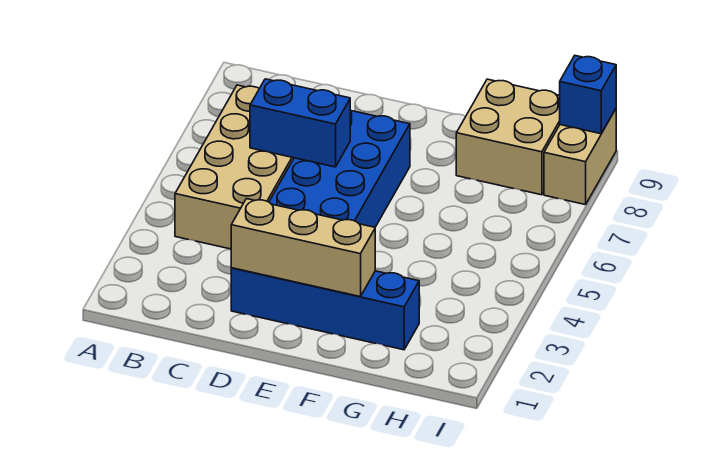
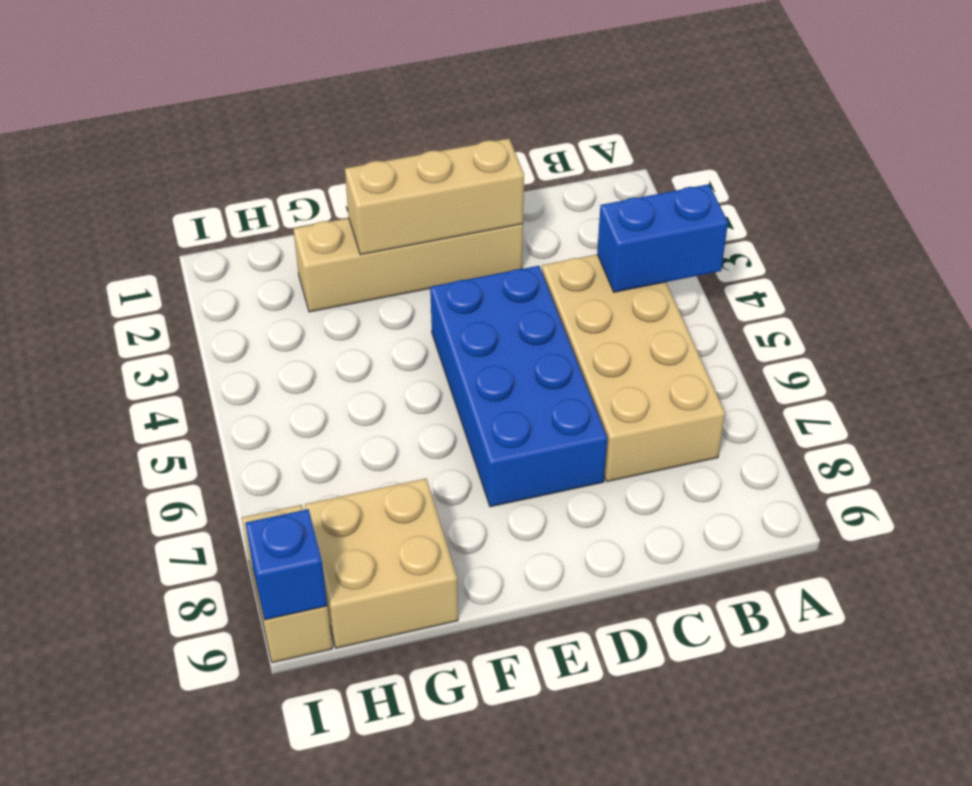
blue 1x2 brick [250,79,350,167] -> blue 1x2 brick moved to [597,184,728,292]
blue 1x4 brick [231,268,419,350] -> tan 1x4 brick [293,218,523,312]

